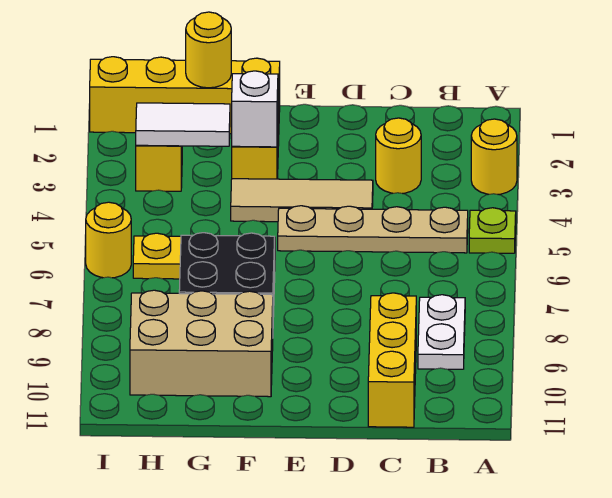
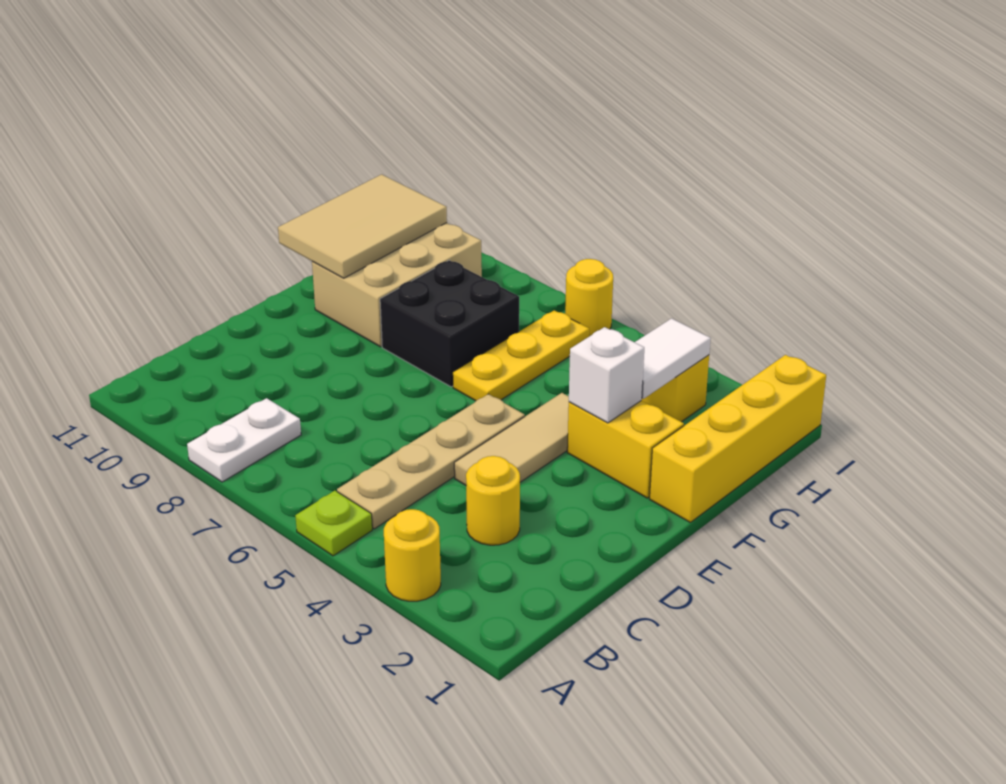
white 1x2 plate [418,295,465,369] -> white 1x2 plate turned to [187,398,301,482]
yellow 1x3 brick [368,293,416,427] -> none
none -> tan 2x3 tile [278,174,447,278]
yellow 1x1 round brick [186,12,231,88] -> none

